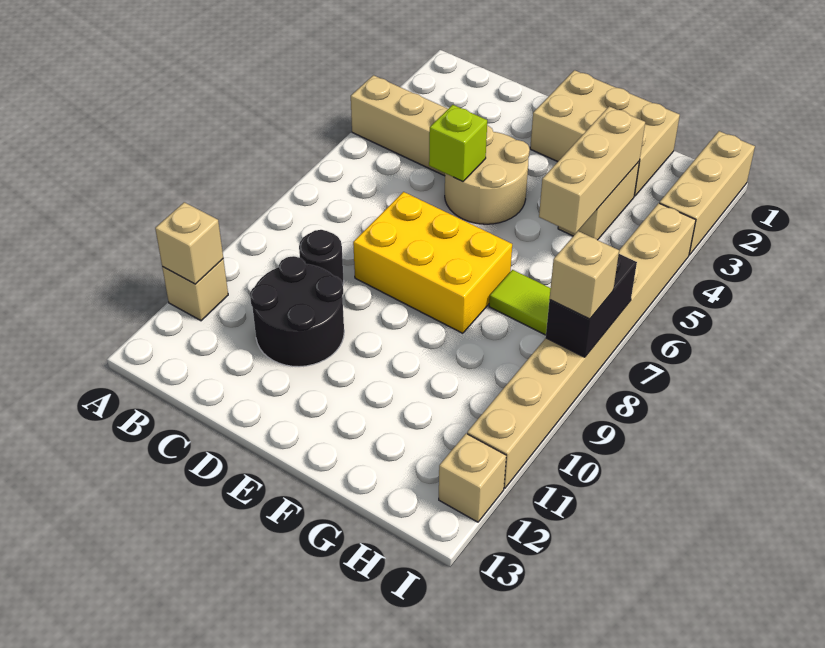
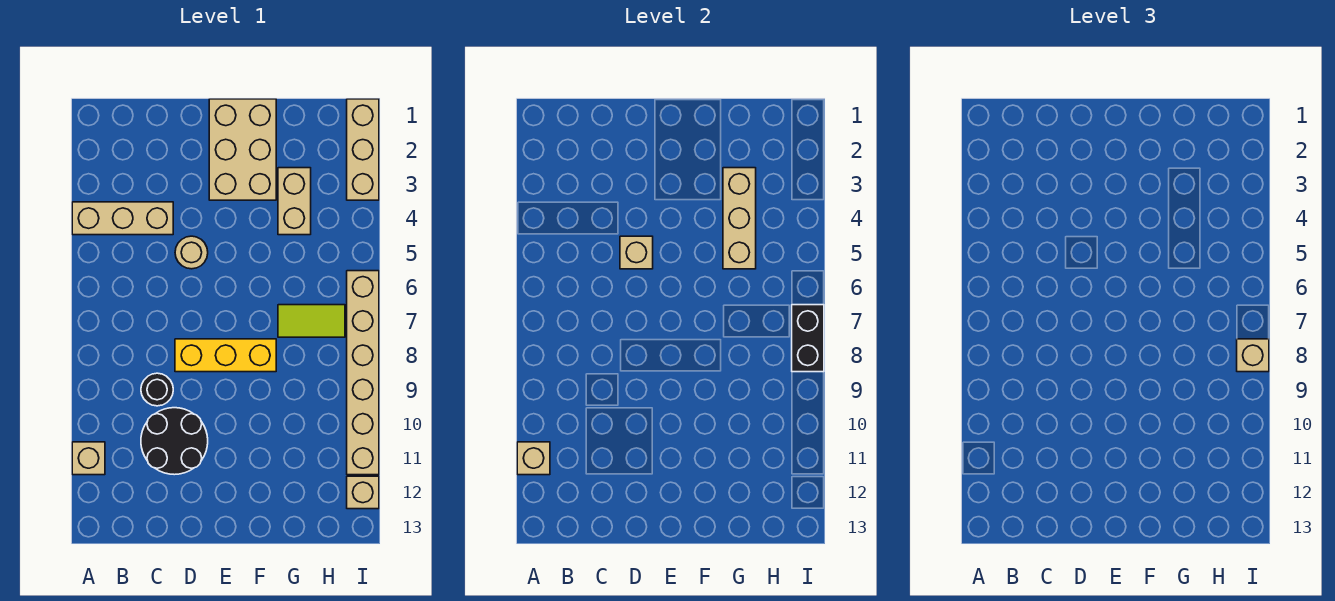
tan 2x2 round brick [445,125,530,224] -> tan 1x1 round brick [175,236,208,269]
lime 1x1 brick [429,105,487,182] -> tan 1x1 brick [620,236,653,269]
yellow 2x3 brick [353,192,512,333] -> yellow 1x3 brick [175,339,276,372]
tan 2x3 brick [530,70,680,196] -> tan 2x3 brick turned to [209,99,276,200]
tan 1x8 brick [467,203,696,488] -> tan 1x6 brick [347,271,379,475]

